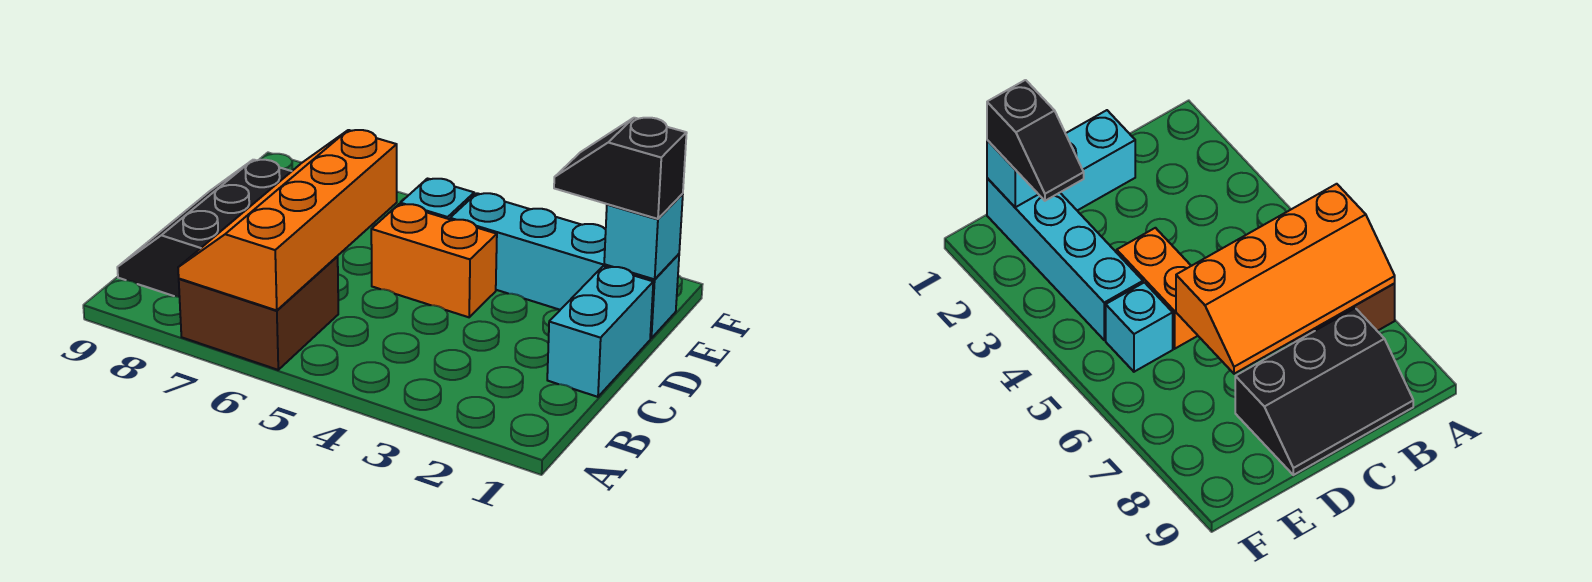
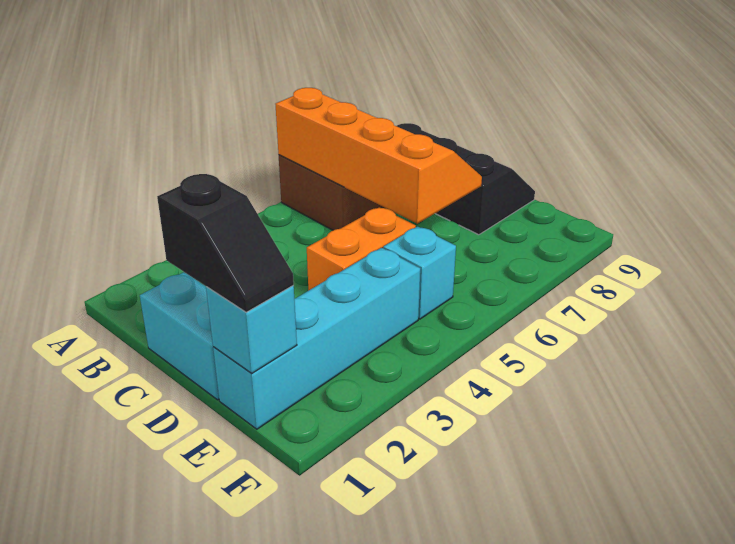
black 1x2 slope [554,118,687,219] -> black 1x2 slope turned to [157,174,294,312]

